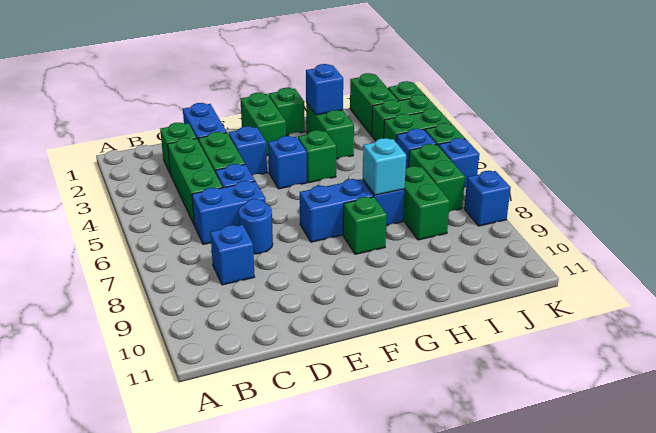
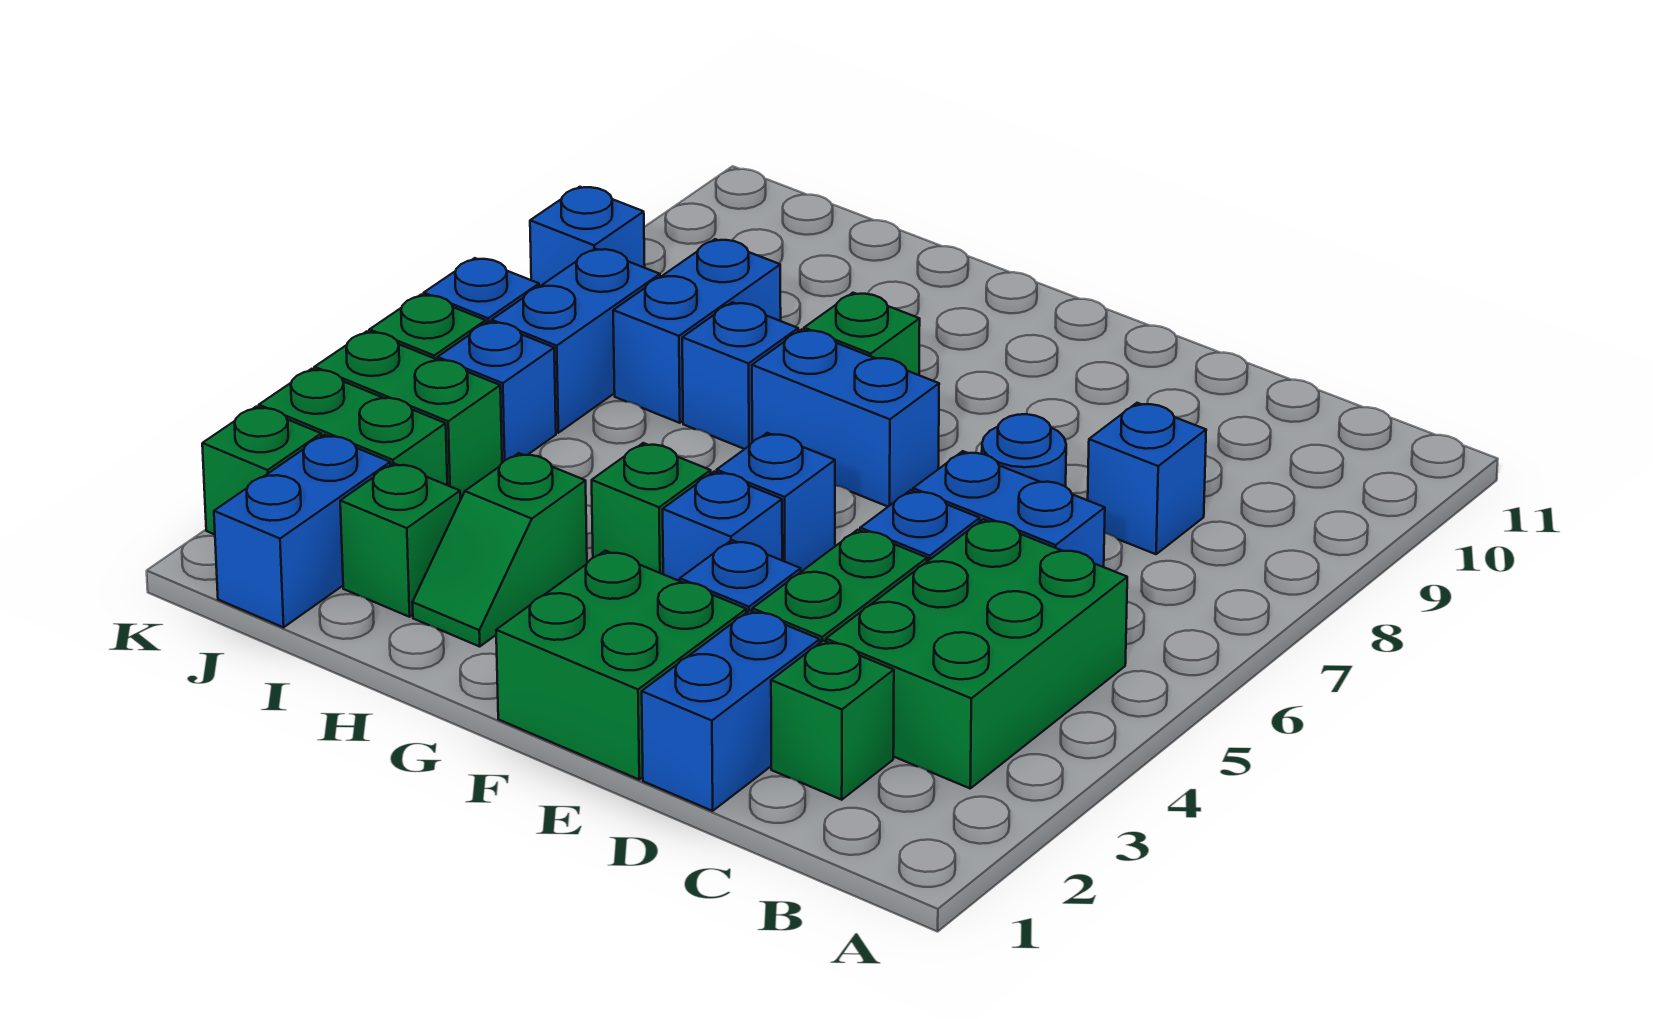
green 1x3 brick [168,138,223,225] -> green 2x3 brick [826,519,1127,788]
green 1x2 brick [240,93,286,156] -> green 2x2 brick [496,551,746,779]
green 1x1 brick [269,88,305,135] -> green 1x1 brick moved to [340,463,460,617]
green 1x2 brick [306,103,354,159] -> green 1x2 slope [412,453,587,647]
blue 1x1 brick [306,64,343,115] -> blue 1x1 brick moved to [717,433,835,572]
cyan 1x1 brick [363,138,406,195] -> none
green 1x2 brick [403,166,450,240] -> blue 1x2 brick [613,239,781,423]
green 1x2 brick [350,73,398,135] -> blue 1x2 brick [214,435,390,627]
green 1x2 brick [409,144,465,211] -> blue 1x2 brick [492,249,660,433]

